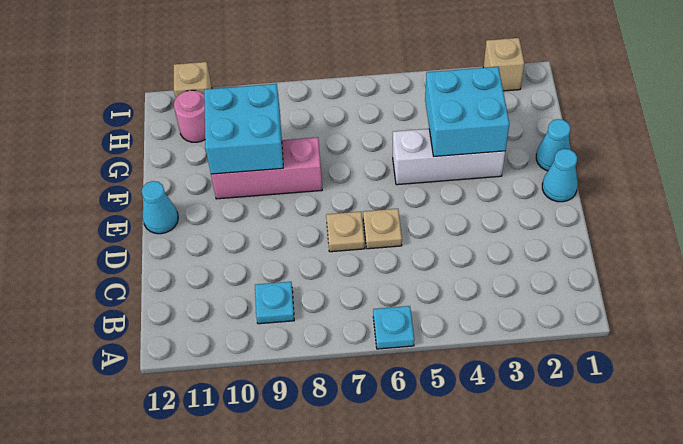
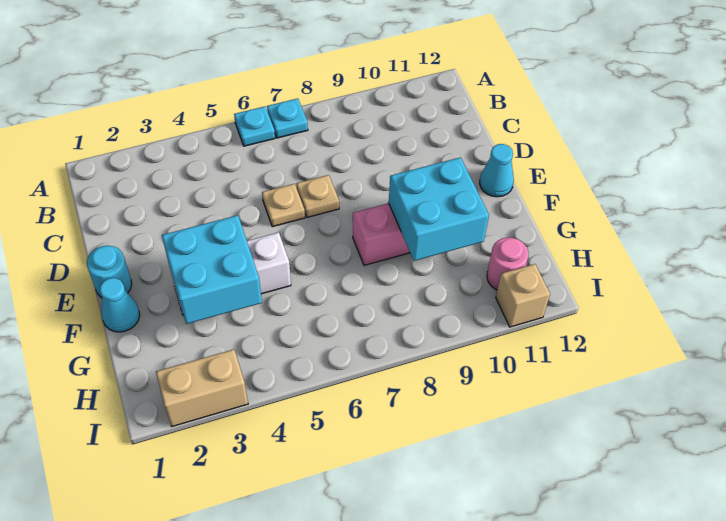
cyan 1x1 plate [255,282,294,324] -> cyan 1x1 plate moved to [267,99,308,138]
cyan 1x1 cone [542,149,578,202] -> cyan 1x1 round brick [87,245,132,298]
tan 1x1 brick [483,38,524,91] -> tan 1x2 brick [156,349,248,427]

